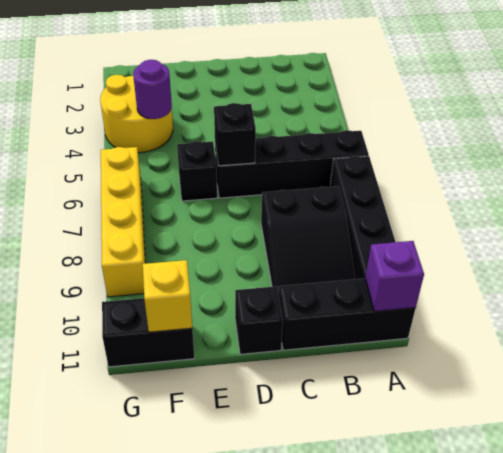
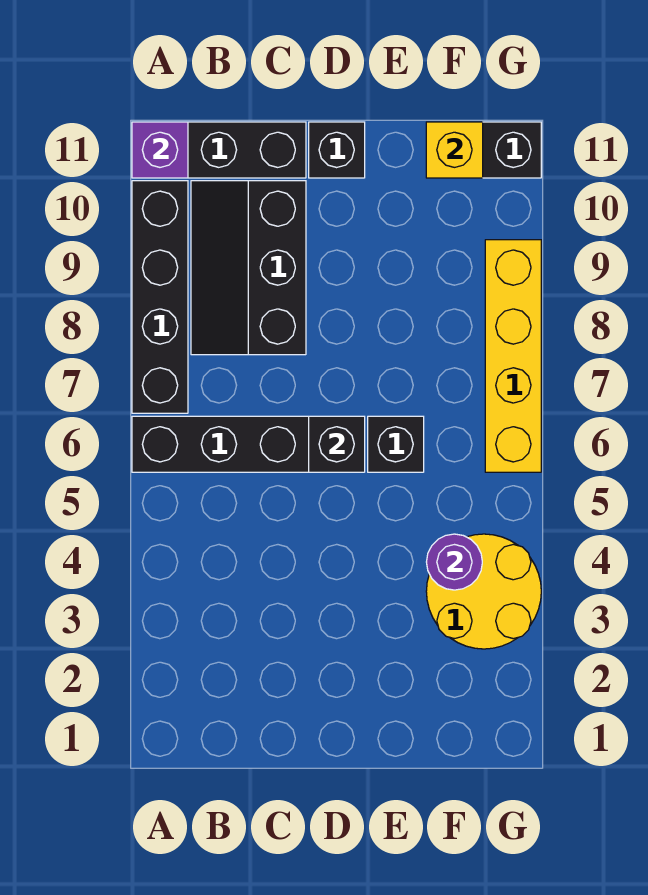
black 2x3 slope [261,186,355,295] -> black 2x3 slope turned to [191,181,306,355]

